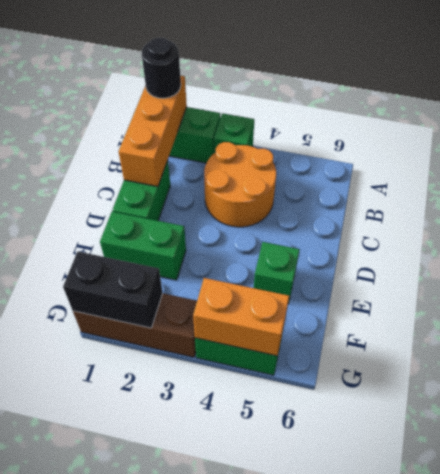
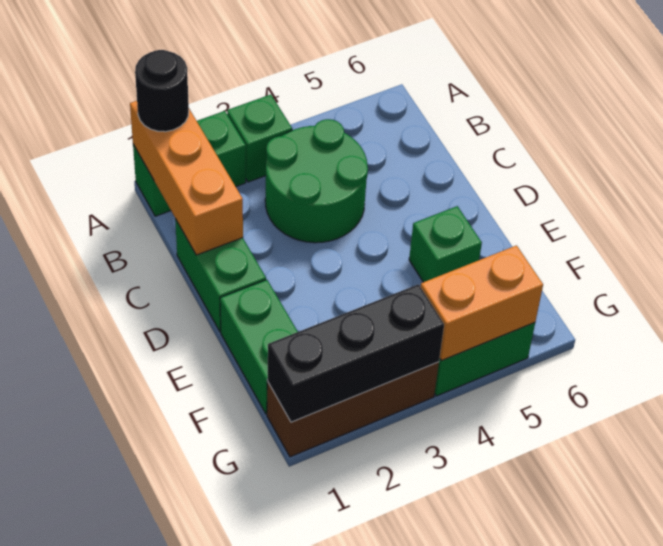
orange 2x2 round brick [204,142,276,227] -> green 2x2 round brick [265,119,368,243]
green 1x2 brick [100,212,186,280] -> green 1x2 brick turned to [220,280,298,414]
black 1x2 brick [63,252,163,328] -> black 1x3 brick [267,284,444,422]

